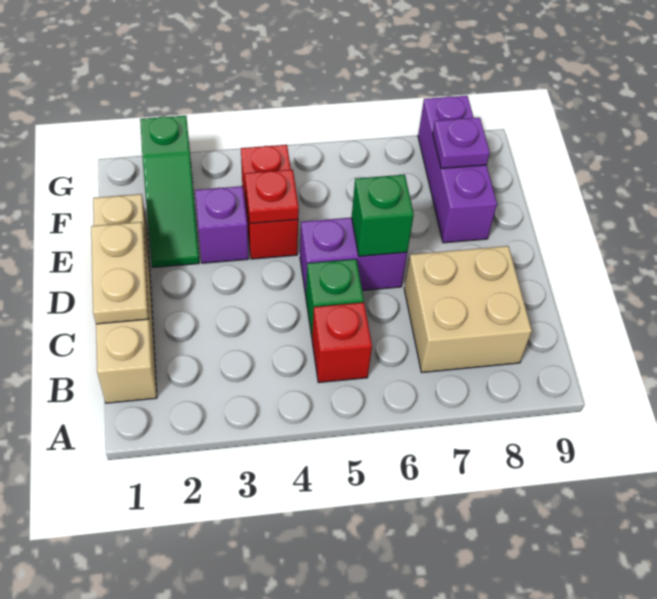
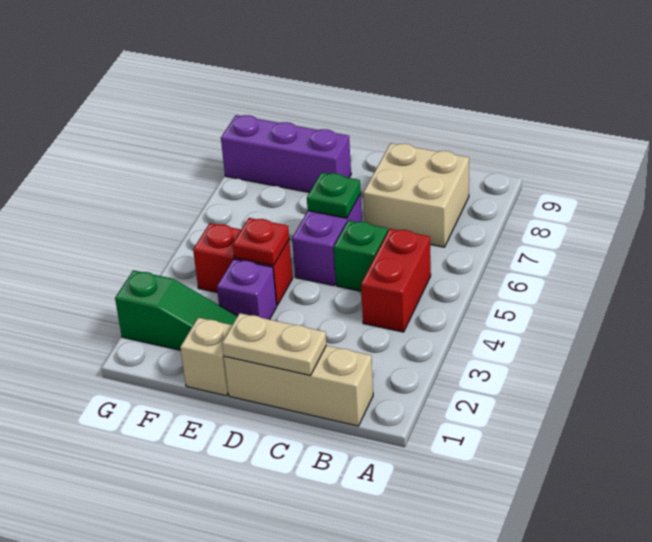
red 1x1 brick [312,302,372,383] -> red 1x2 brick [361,229,431,332]
green 1x1 brick [352,175,414,256] -> green 1x1 plate [307,173,361,218]
purple 1x1 plate [433,118,490,169] -> none

